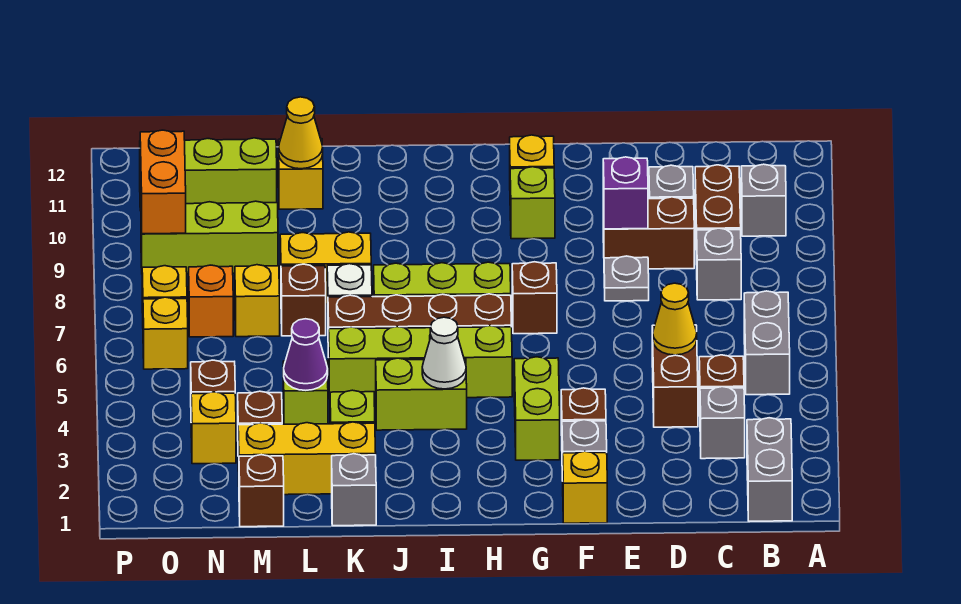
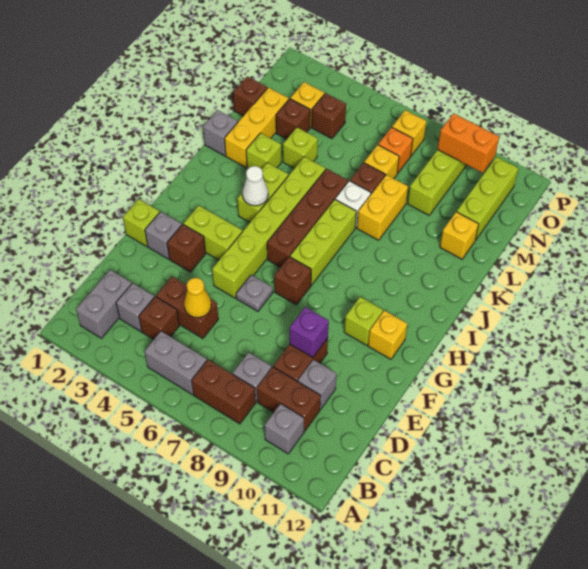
grey 1x2 brick [747,418,792,521] -> grey 1x2 brick turned to [76,270,132,338]
none -> brown 1x2 brick [192,360,256,424]
grey 1x1 plate [604,256,649,301] -> grey 1x1 plate moved to [236,275,273,311]
yellow 1x1 brick [563,451,607,523] -> lime 1x1 brick [123,199,160,246]
lime 1x4 brick [329,326,512,399] -> lime 1x6 brick [212,157,326,298]
purple 1x1 cone [283,319,328,390] -> none
yellow 1x1 cone [278,97,323,169] -> none
yellow 1x1 brick [143,297,188,369] -> none

